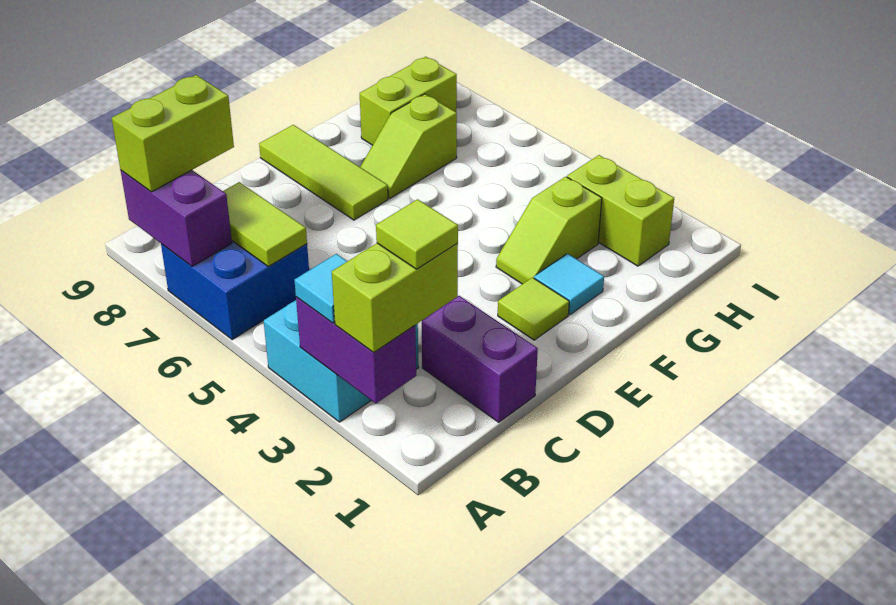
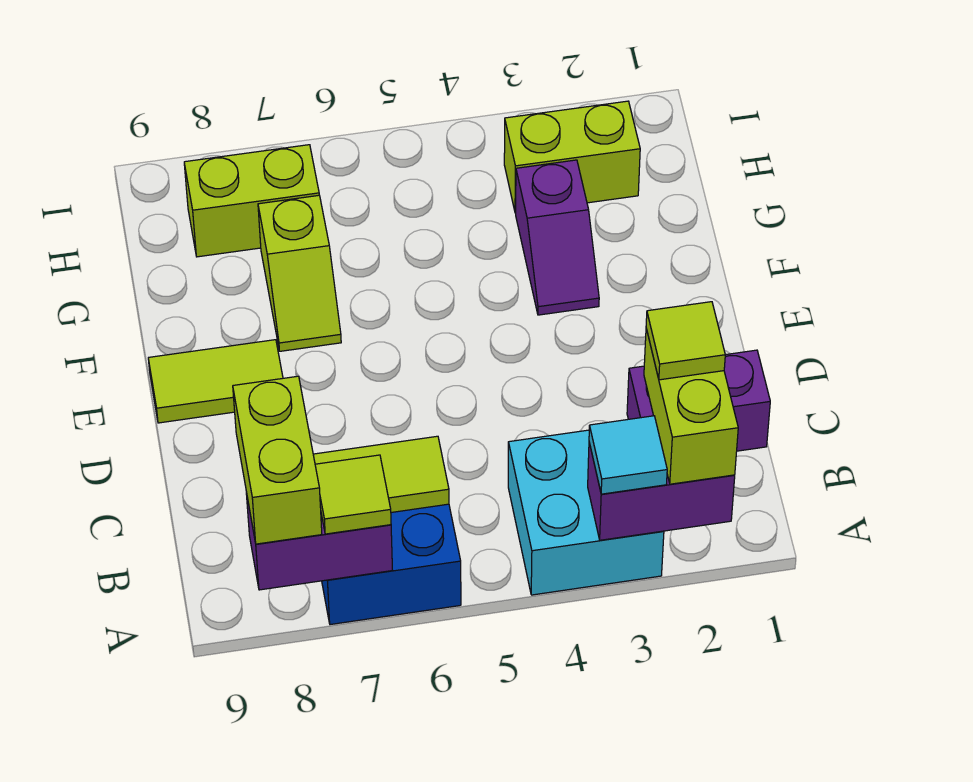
lime 1x1 tile [498,278,569,340] -> lime 1x1 tile moved to [315,455,391,534]
lime 1x3 tile [259,125,388,220] -> lime 1x2 tile [148,340,283,423]
cyan 1x1 tile [534,254,604,315] -> none
lime 1x2 slope [496,177,602,284] -> purple 1x2 slope [516,160,599,315]
lime 1x2 brick [360,57,457,145] -> lime 1x2 brick turned to [184,145,319,257]

